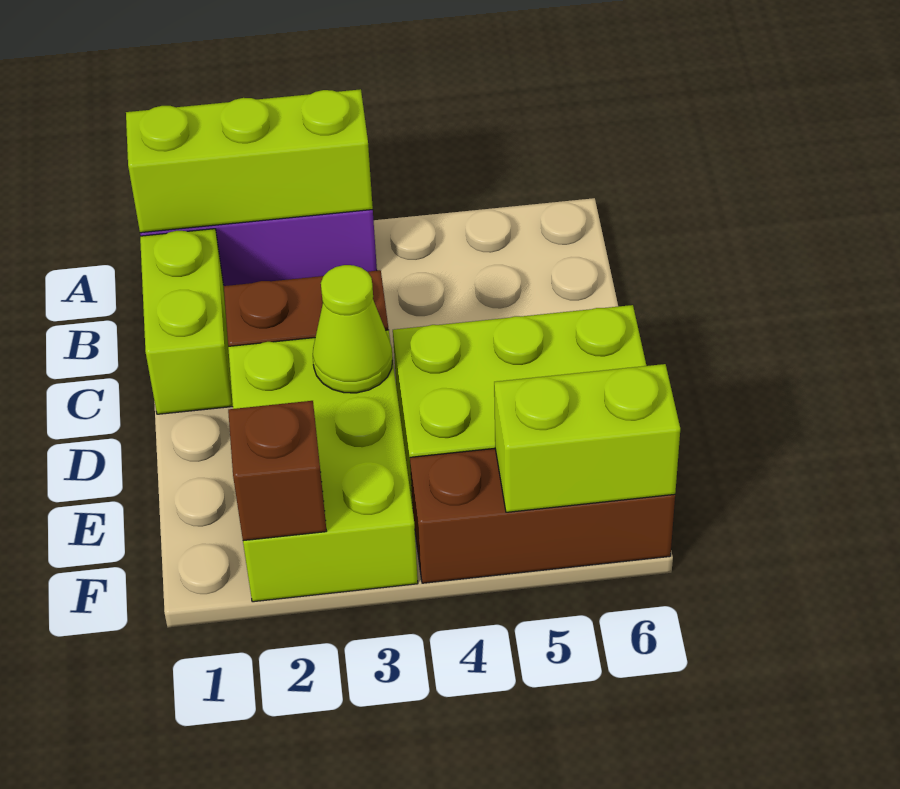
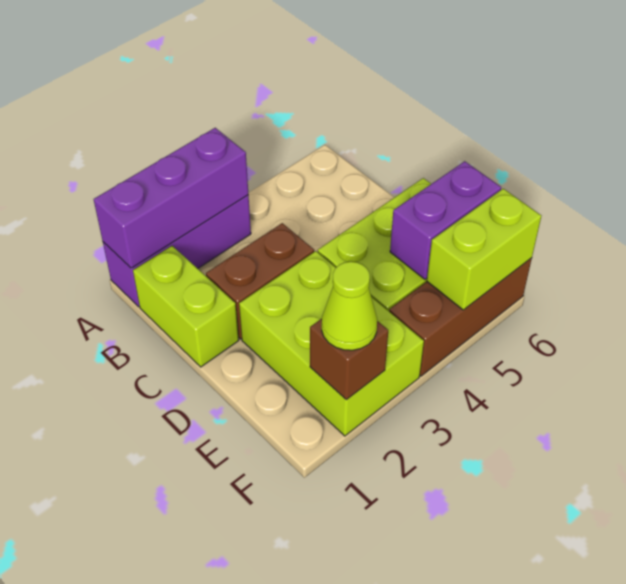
lime 1x3 brick [126,89,373,233] -> purple 1x3 brick [94,128,248,268]
lime 1x1 cone [313,265,393,393] -> lime 1x1 cone moved to [322,261,377,350]
none -> purple 1x2 brick [390,161,501,279]

